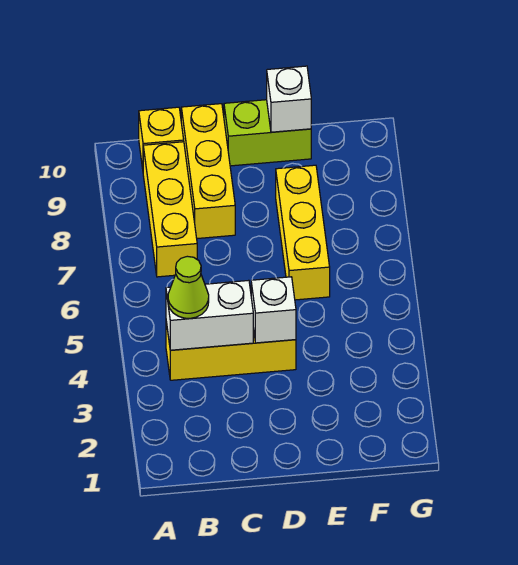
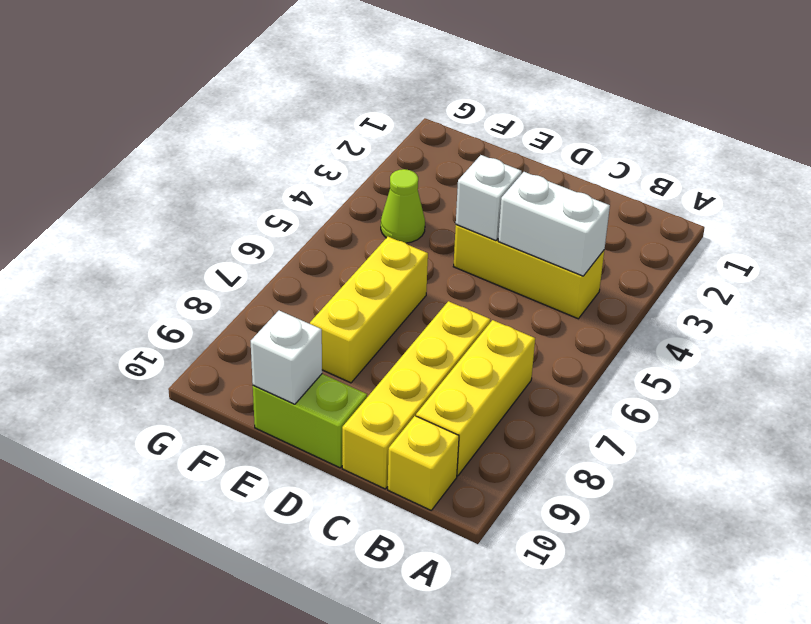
lime 1x1 cone [168,256,209,318] -> lime 1x1 cone moved to [381,169,425,243]
yellow 1x3 brick [181,104,235,239] -> yellow 1x4 brick [342,301,490,489]

